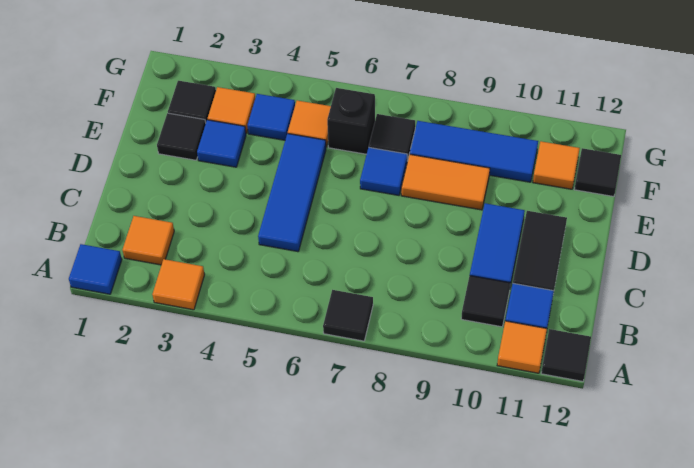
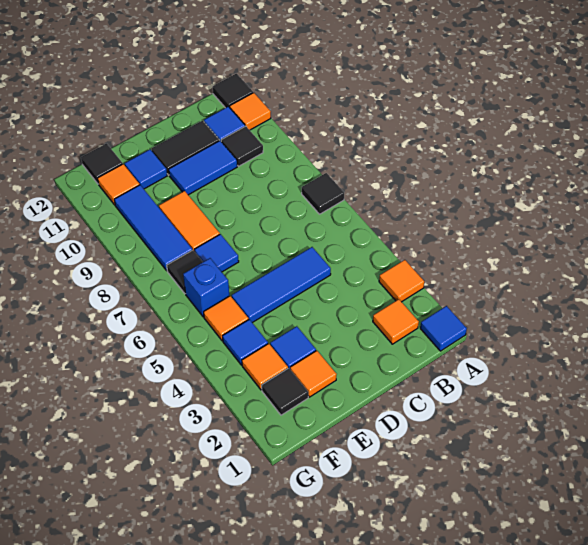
black 1x1 tile [157,113,206,160] -> orange 1x1 tile [290,351,337,397]
none -> blue 1x1 tile [125,149,167,189]
black 1x1 brick [327,88,375,154] -> blue 1x1 brick [183,258,229,317]

